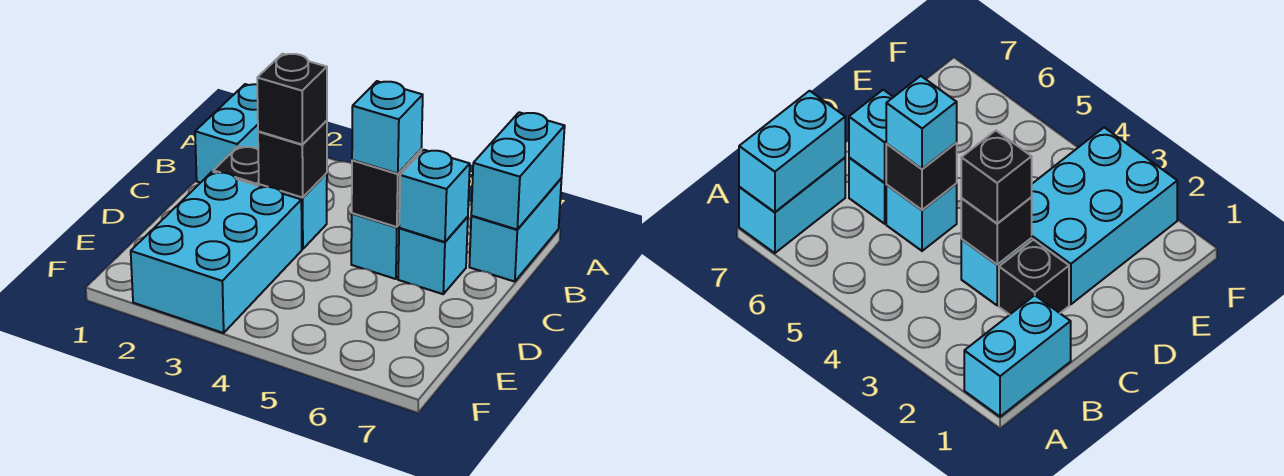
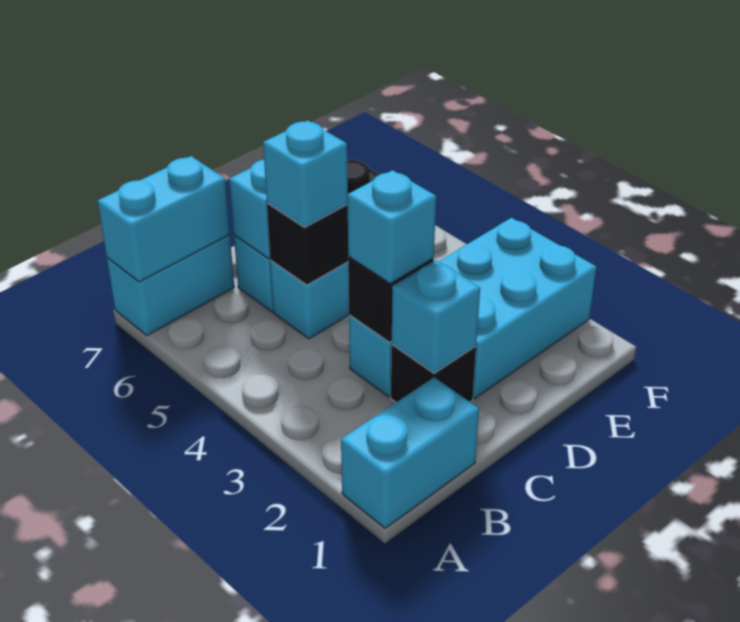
none -> cyan 1x1 brick [392,260,480,373]
black 1x1 brick [257,54,327,145] -> cyan 1x1 brick [347,170,436,284]
black 1x1 brick [352,149,421,227] -> black 1x2 brick [267,159,380,285]

